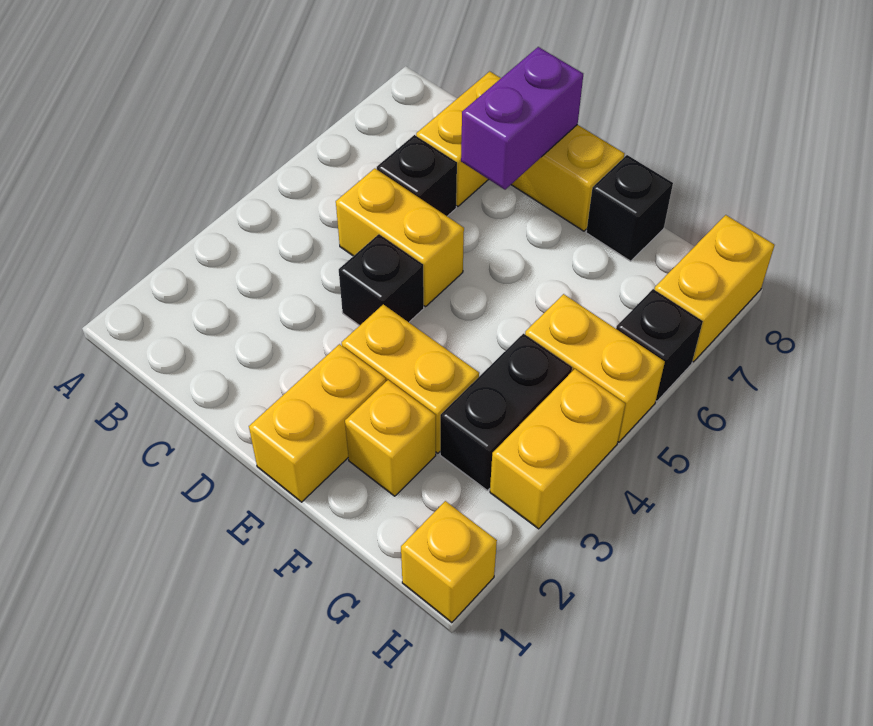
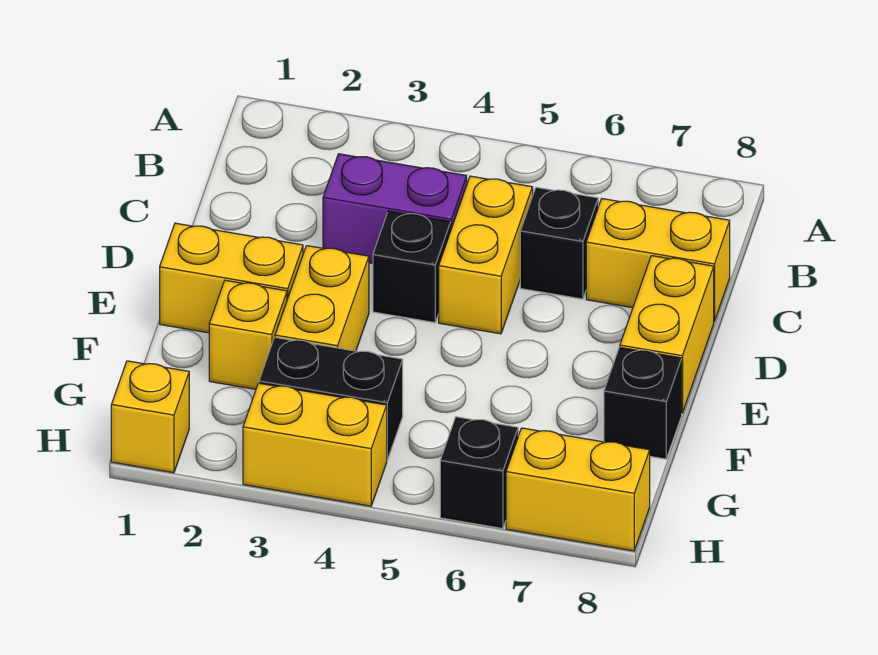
purple 1x2 brick [461,47,583,190] -> purple 1x2 brick moved to [323,154,467,263]
yellow 1x2 brick [525,294,665,442] -> none

